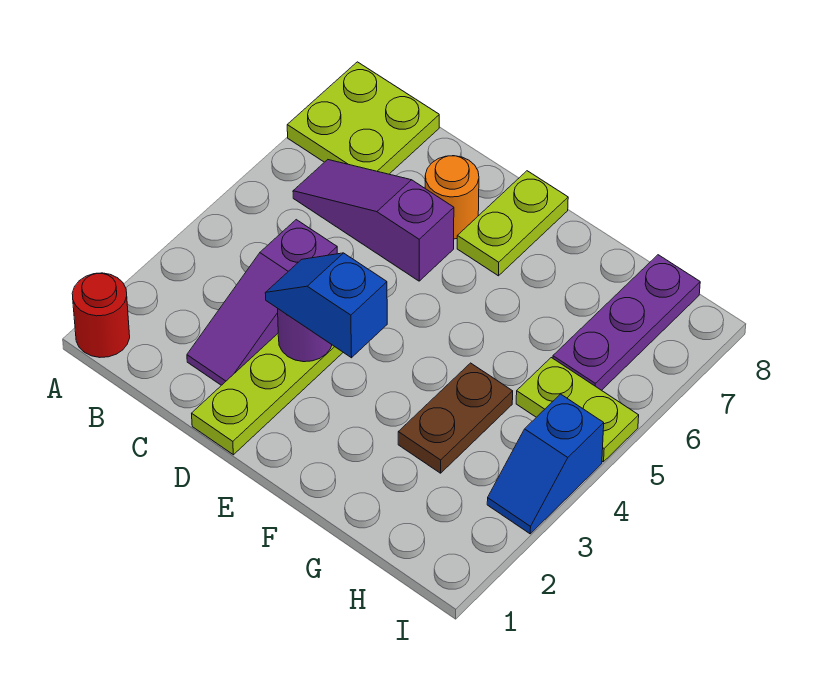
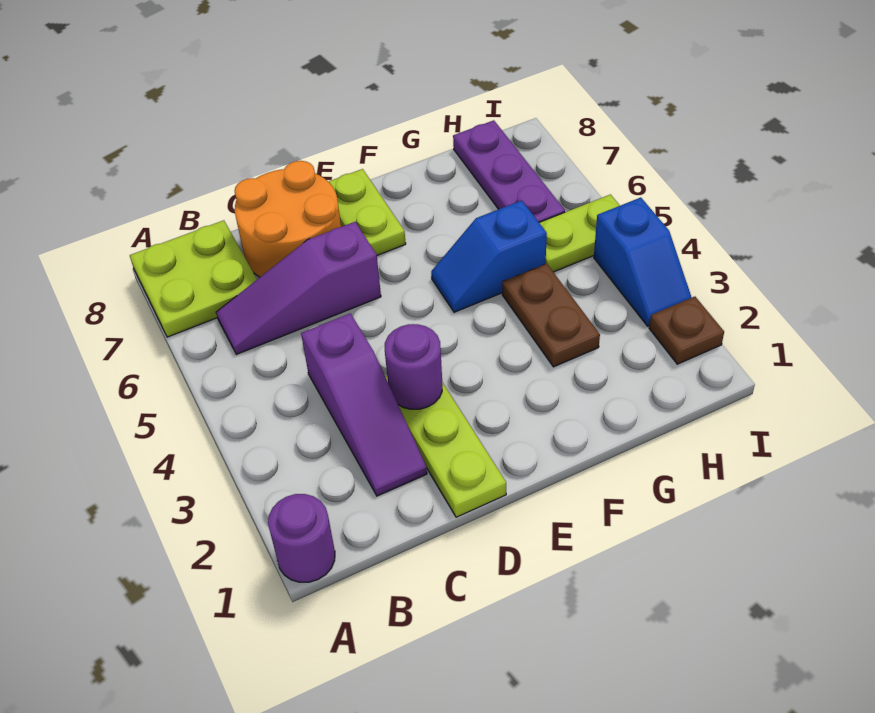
red 1x1 round brick [72,273,130,357] -> purple 1x1 round brick [268,494,335,582]
blue 1x2 slope [265,253,387,358] -> blue 1x2 slope moved to [431,200,547,312]
orange 1x1 round brick [425,156,479,239] -> orange 2x2 round brick [235,161,341,277]
none -> brown 1x1 plate [649,297,724,364]

